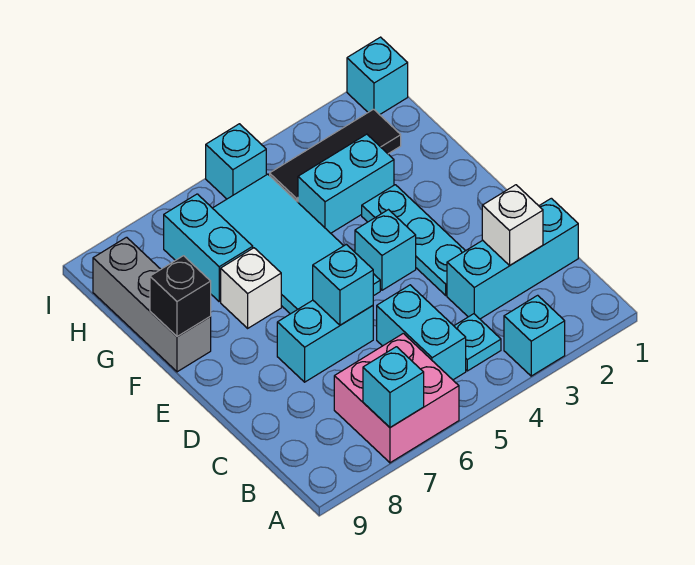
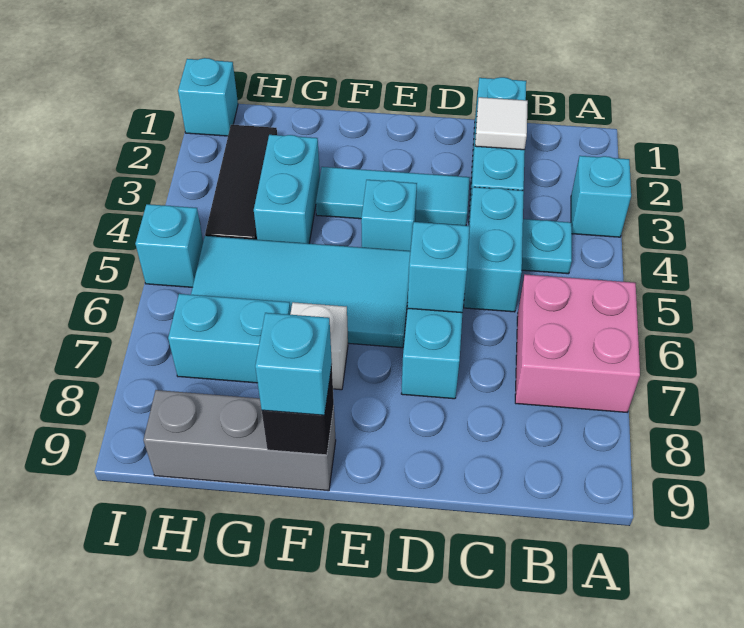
cyan 1x1 brick [363,347,424,427] -> cyan 1x1 brick moved to [255,313,332,415]
cyan 1x2 brick [377,285,466,380] -> cyan 1x2 brick turned to [464,187,524,312]
white 1x1 brick [482,185,543,265] -> white 1x1 tile [475,97,528,150]
cyan 1x3 plate [362,185,465,295] -> cyan 1x3 tile [316,167,470,226]

